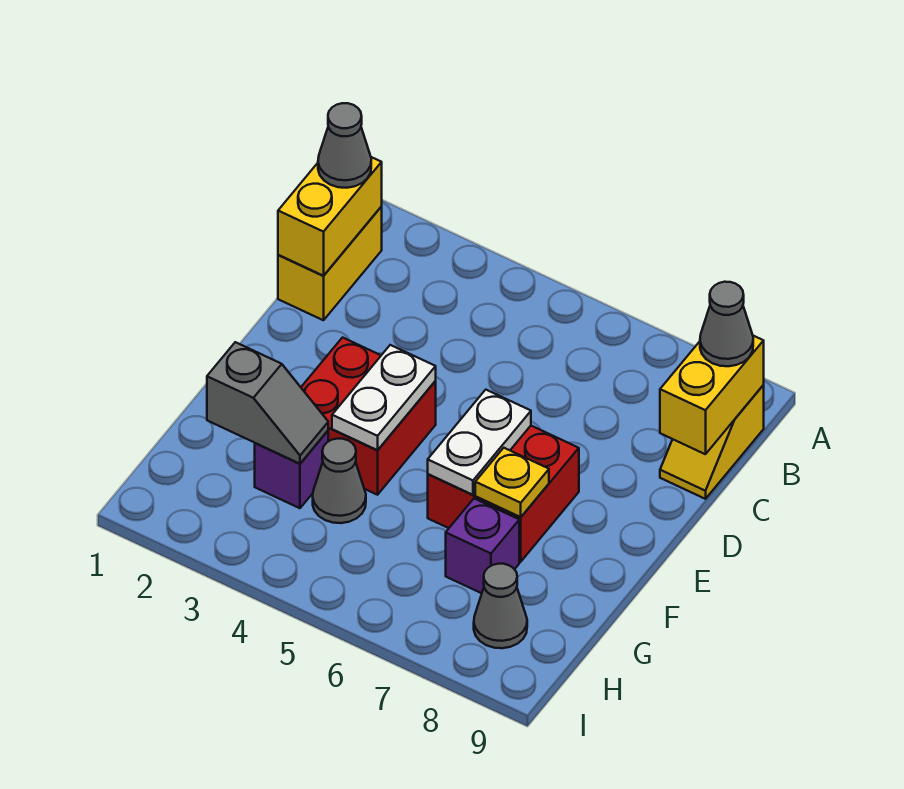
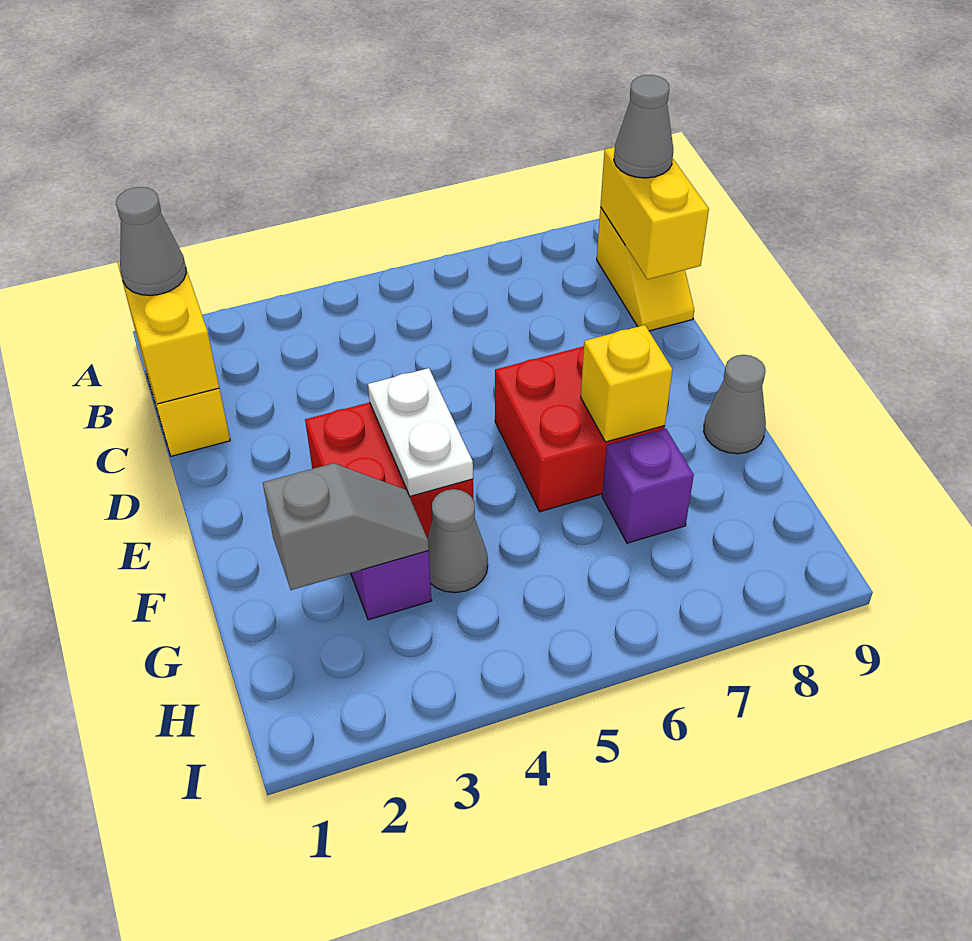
white 1x2 plate [428,390,531,495] -> none
yellow 1x1 plate [475,448,549,517] -> yellow 1x1 brick [581,325,672,442]
grey 1x1 cone [474,564,527,648] -> grey 1x1 cone moved to [704,355,766,454]

